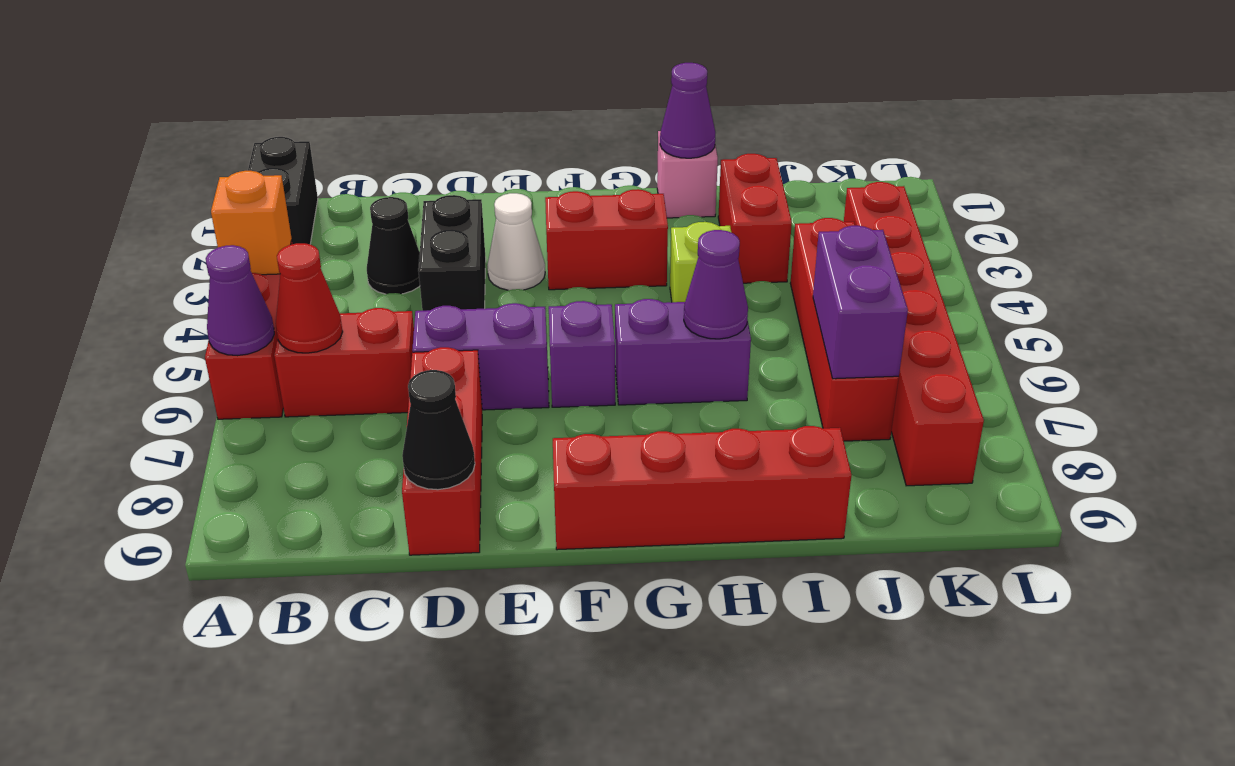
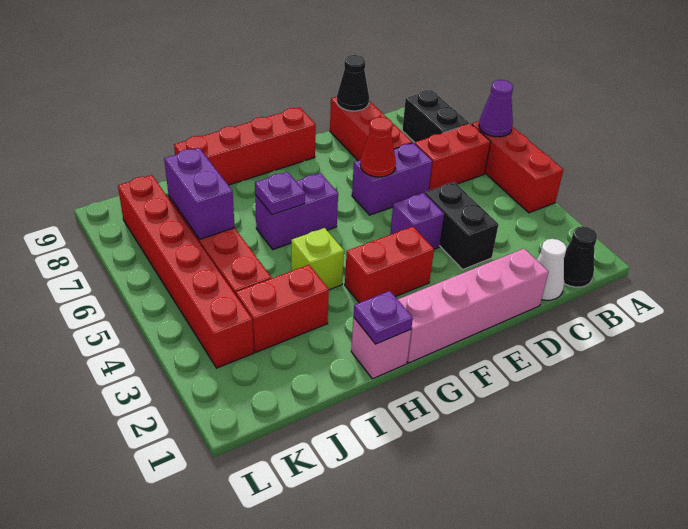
black 1x2 brick [248,137,318,244] -> black 1x2 brick moved to [402,90,470,142]
orange 1x1 brick [211,171,292,275] -> none
red 1x1 cone [276,243,343,353] -> red 1x1 cone moved to [360,117,396,177]
black 1x1 cone [367,197,420,294] -> black 1x1 cone moved to [564,226,597,287]
none -> pink 1x4 brick [398,249,549,363]
white 1x1 cone [488,193,545,290] -> white 1x1 cone moved to [537,239,567,300]
purple 1x1 brick [549,301,615,407] -> purple 1x1 brick moved to [390,193,444,249]
purple 1x1 cone [660,63,715,158] -> purple 1x1 plate [354,291,413,344]
purple 1x1 cone [684,230,748,339] -> purple 1x1 plate [255,172,305,215]
red 1x2 brick [718,154,792,283] -> red 1x2 brick turned to [236,265,329,353]

